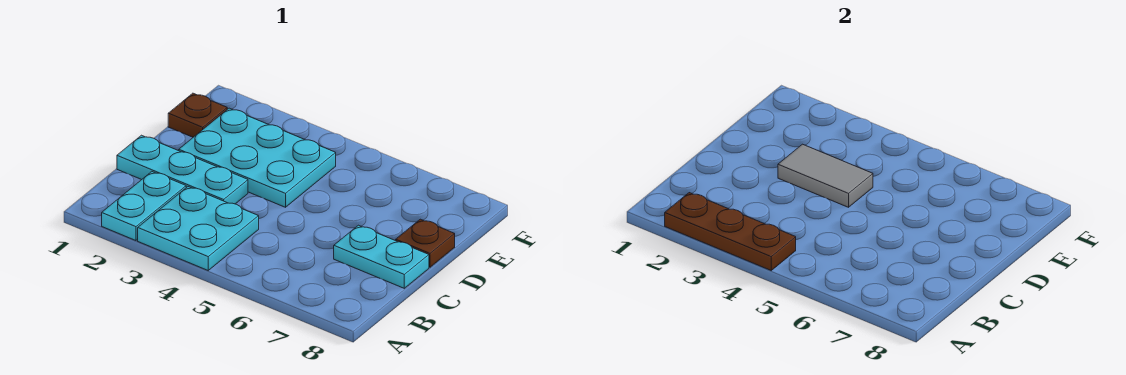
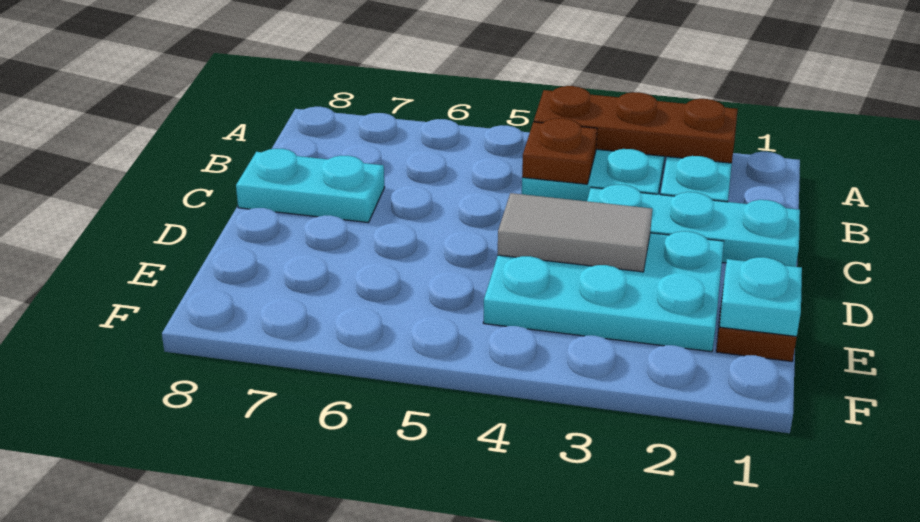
brown 1x1 plate [396,219,455,267] -> brown 1x1 plate moved to [522,118,597,184]
none -> cyan 1x1 plate [719,257,802,336]

